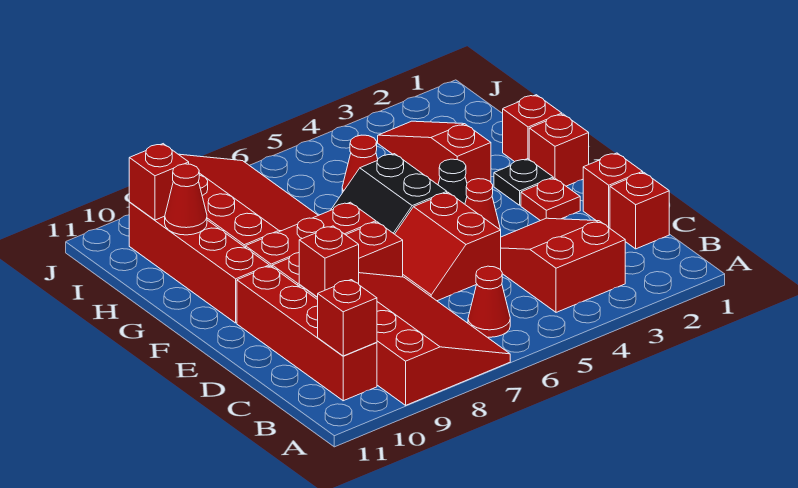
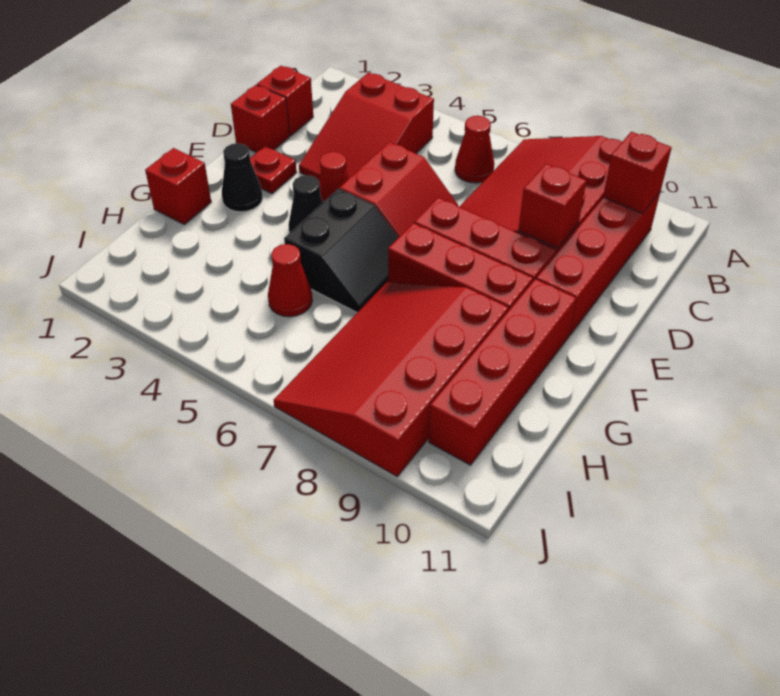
red 1x1 brick [529,114,589,186] -> none
black 1x1 plate [494,159,553,205] -> black 1x1 cone [222,143,263,212]
red 1x3 slope [378,121,491,185] -> none
red 1x1 cone [165,164,207,235] -> none
red 1x1 brick [129,144,189,220] -> none

